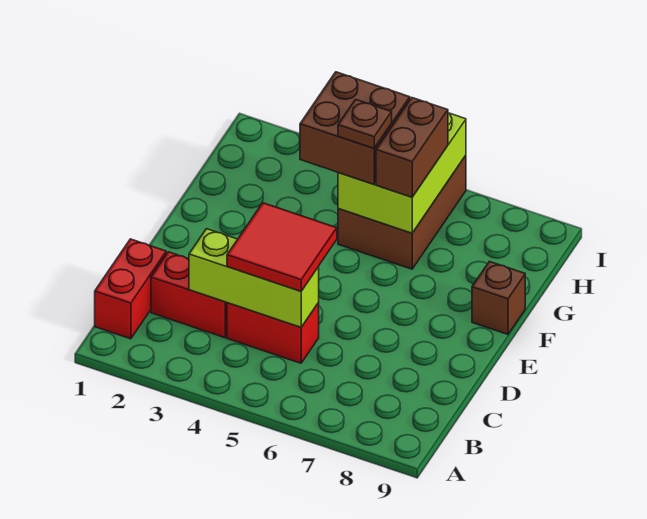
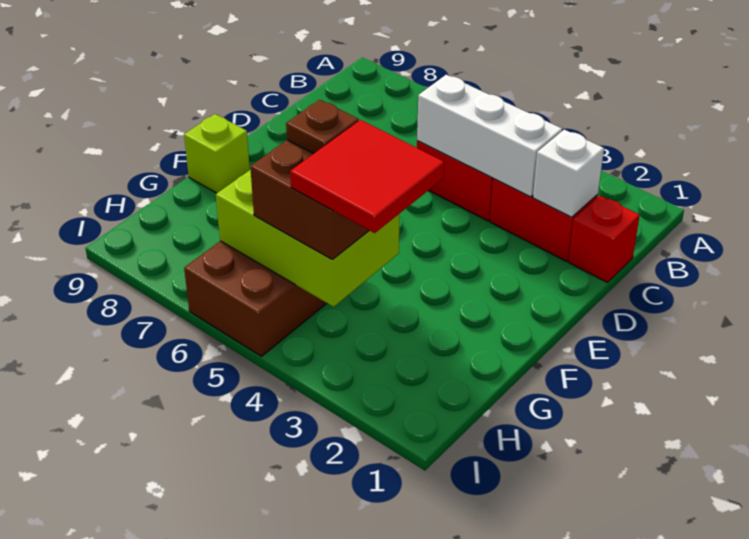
red 1x2 brick [95,239,166,339] -> red 1x1 brick [569,196,640,283]
none -> white 1x1 brick [533,130,604,217]
lime 1x3 brick [189,229,319,327] -> white 1x3 brick [417,75,562,197]
red 2x2 tile [227,203,337,291] -> red 2x2 tile moved to [290,120,444,233]
brown 1x1 brick [472,261,525,334] -> lime 1x1 brick [184,114,250,193]
lime 2x3 brick [338,113,466,233] -> lime 2x3 brick turned to [216,170,399,307]
brown 1x2 brick [376,98,448,197] -> none

